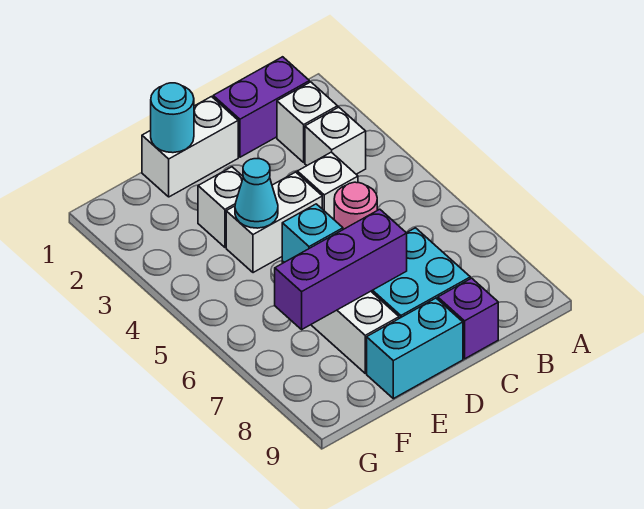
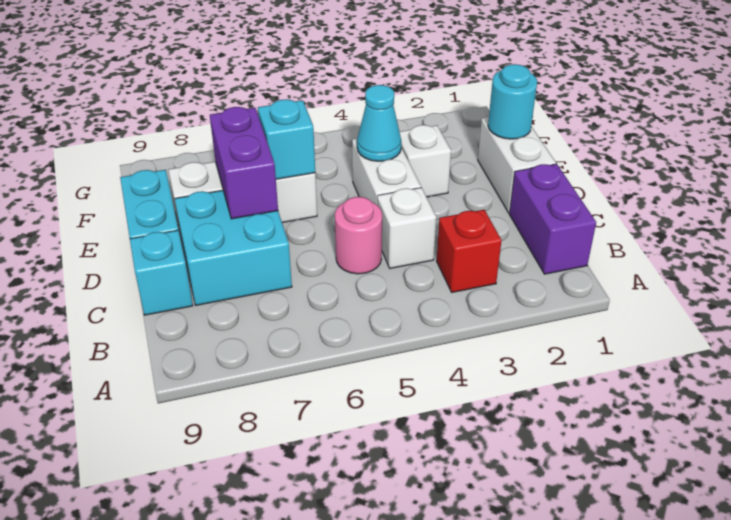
white 1x1 brick [277,82,338,162] -> none
white 1x1 brick [305,107,366,174] -> red 1x1 brick [437,210,502,292]
purple 1x1 brick [438,278,498,359] -> cyan 1x1 brick [130,230,193,315]
purple 1x3 brick [275,209,407,329] -> purple 1x2 brick [210,107,278,219]

